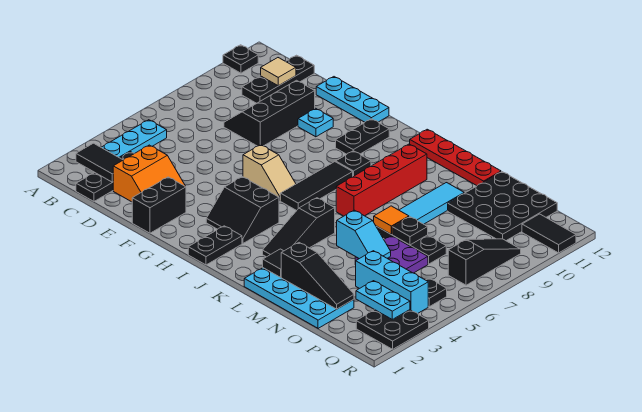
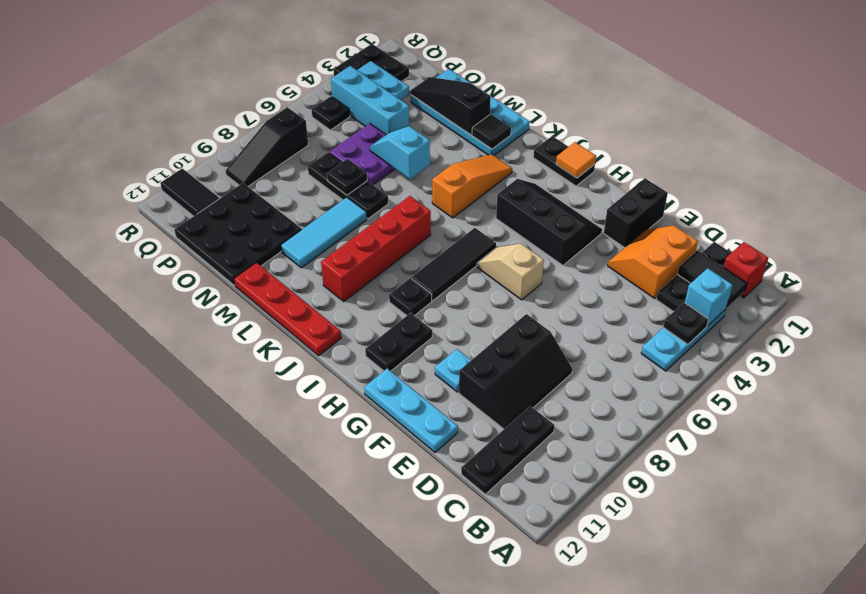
black 1x1 plate [223,45,258,73] -> black 1x1 plate moved to [663,303,709,344]
none -> red 1x1 brick [724,242,768,298]
none -> cyan 1x1 brick [685,268,733,326]
tan 1x1 tile [261,58,296,86] -> none
black 2x2 slope [206,177,279,243] -> black 2x3 slope [496,179,602,265]
black 1x2 plate [188,226,242,265] -> black 1x2 plate turned to [533,136,595,186]
black 1x3 slope [263,198,335,257] -> orange 1x3 slope [432,154,512,218]
orange 1x1 tile [374,206,409,234] -> orange 1x1 tile moved to [556,142,596,178]

